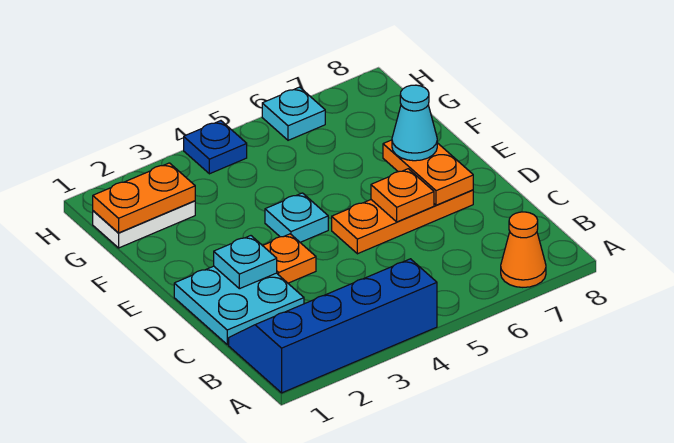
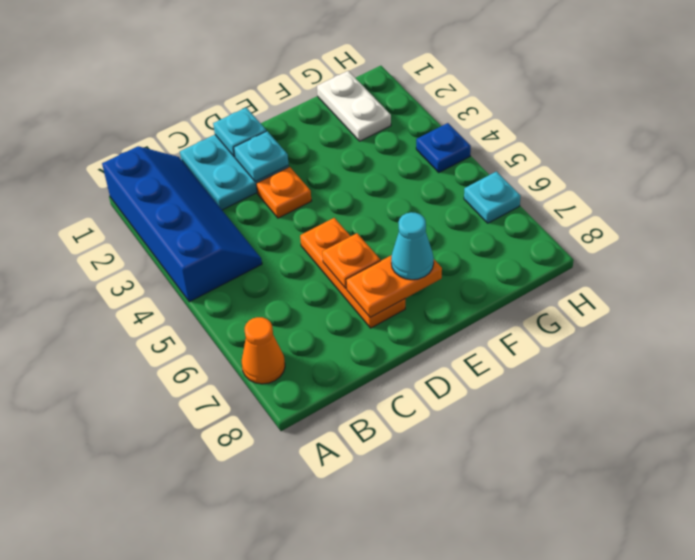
cyan 1x1 plate [265,193,328,242] -> cyan 1x1 plate moved to [213,108,266,157]
orange 1x2 plate [93,163,195,233] -> none

